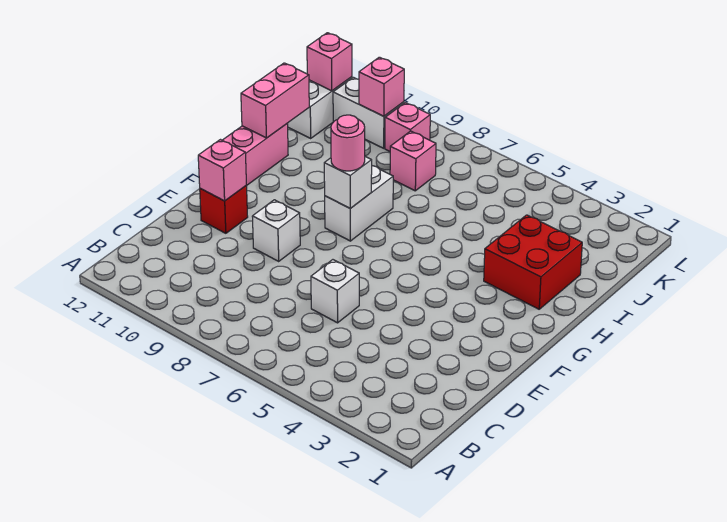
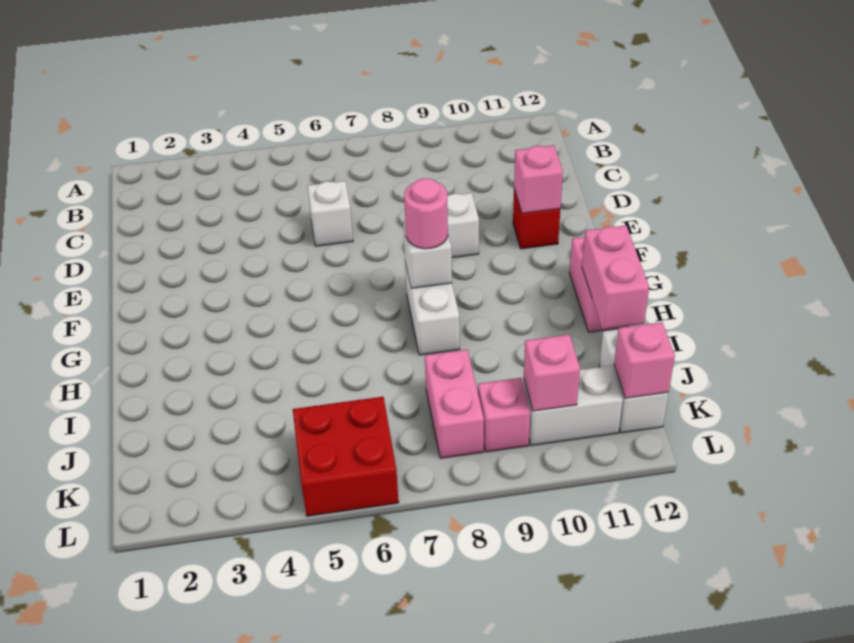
red 2x2 brick [484,215,582,309] -> red 2x2 brick moved to [293,397,399,516]
pink 1x1 brick [390,131,436,191] -> pink 1x2 brick [425,350,484,458]

